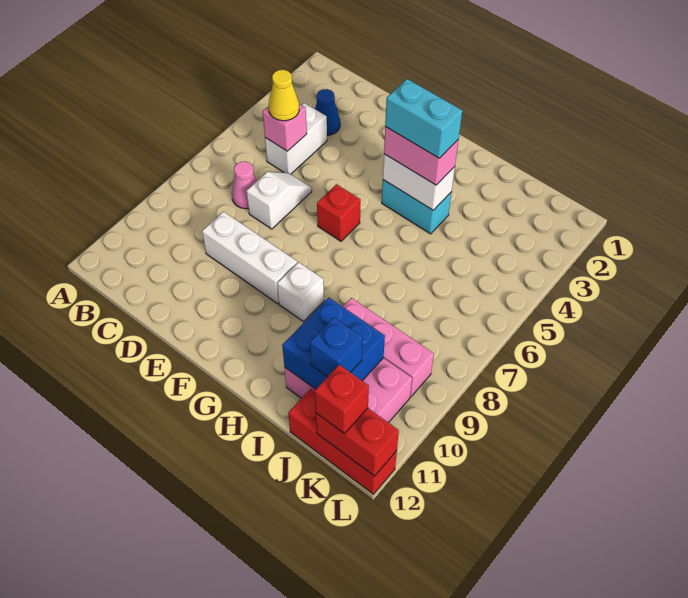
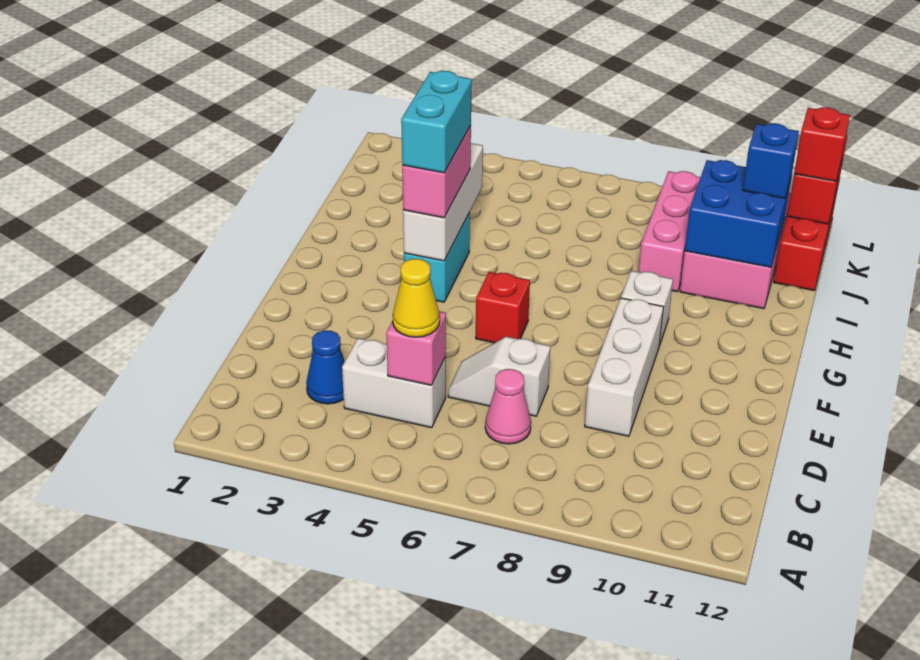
white 1x2 brick [383,154,455,210] -> white 1x3 brick [403,143,483,261]

